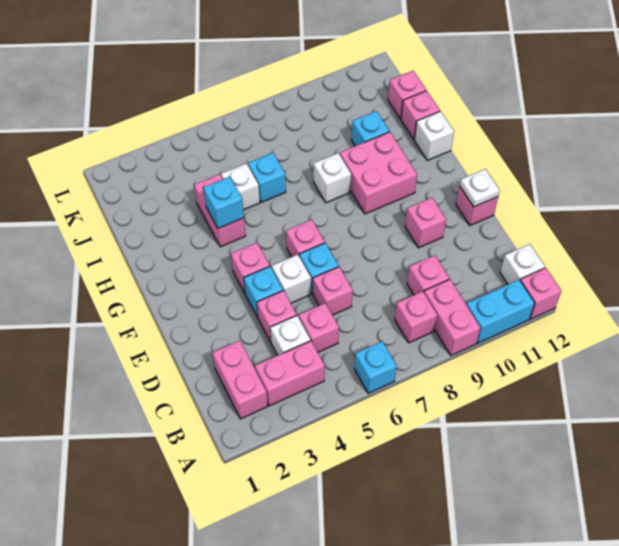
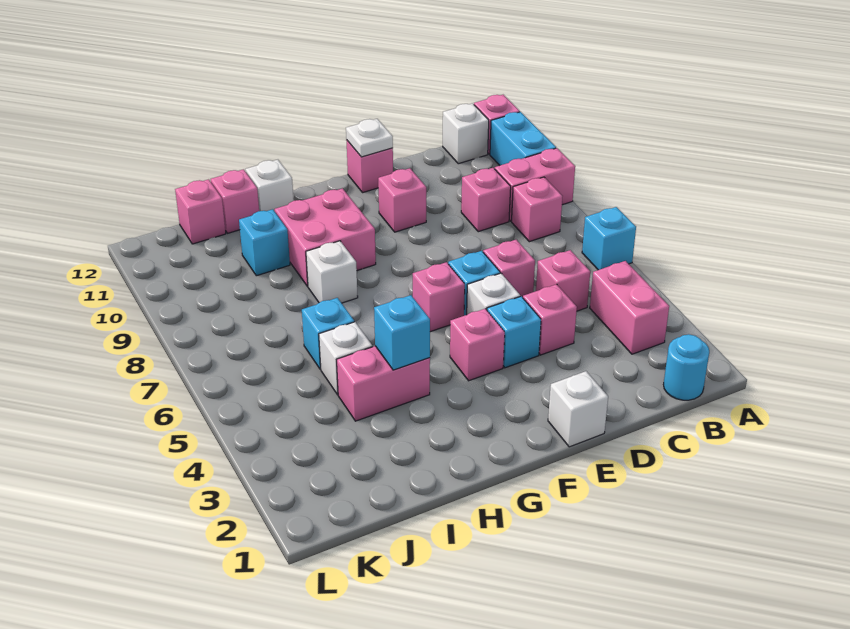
none -> cyan 1x1 round brick [664,334,709,400]
pink 1x2 brick [212,340,268,419] -> none
white 1x1 brick [270,316,311,355] -> white 1x1 brick moved to [548,371,608,447]

